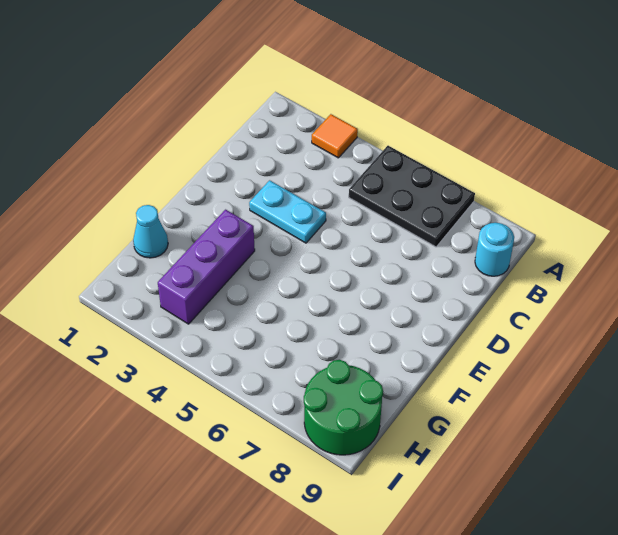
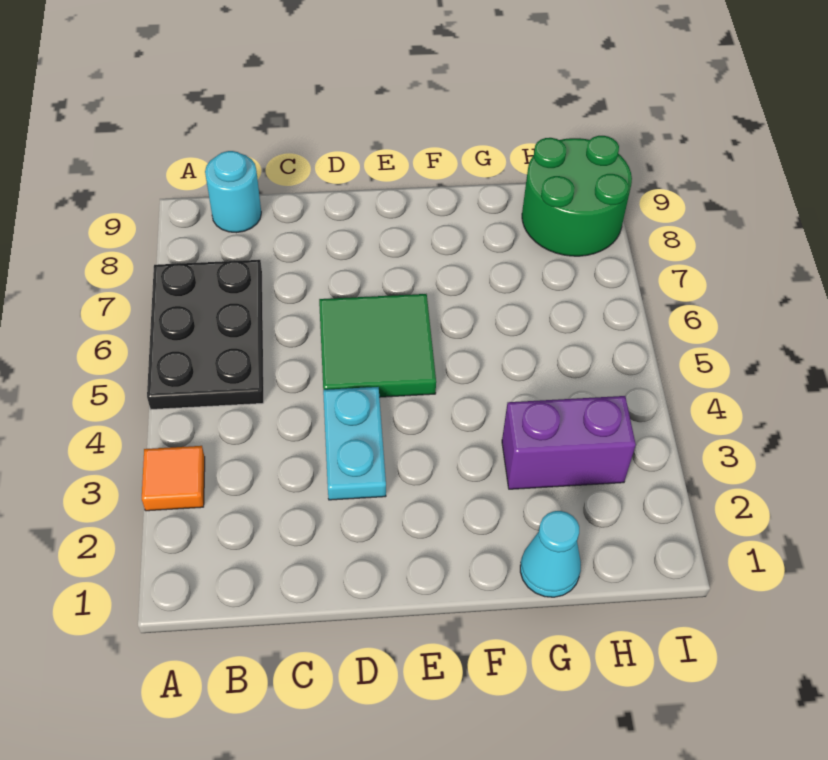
none -> green 2x2 tile [319,294,436,397]
purple 1x3 brick [158,210,255,324] -> purple 1x2 brick [502,396,636,489]

